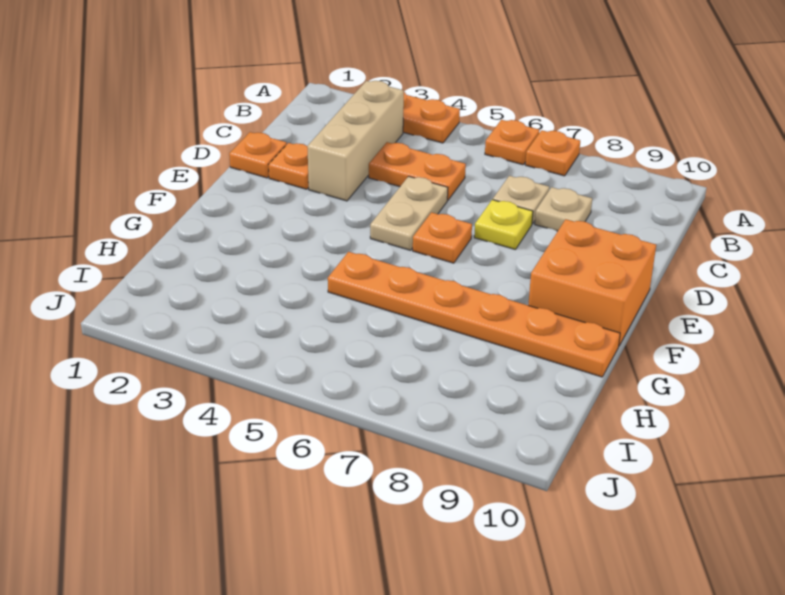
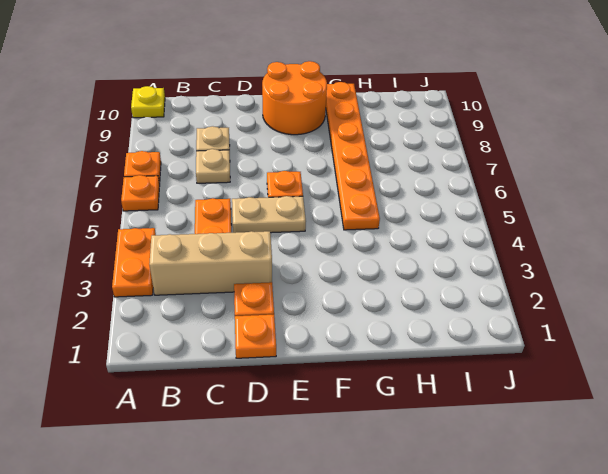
yellow 1x1 plate [474,200,533,250] -> yellow 1x1 plate moved to [131,86,165,118]
orange 2x2 brick [528,219,656,345] -> orange 2x2 round brick [262,61,327,135]

